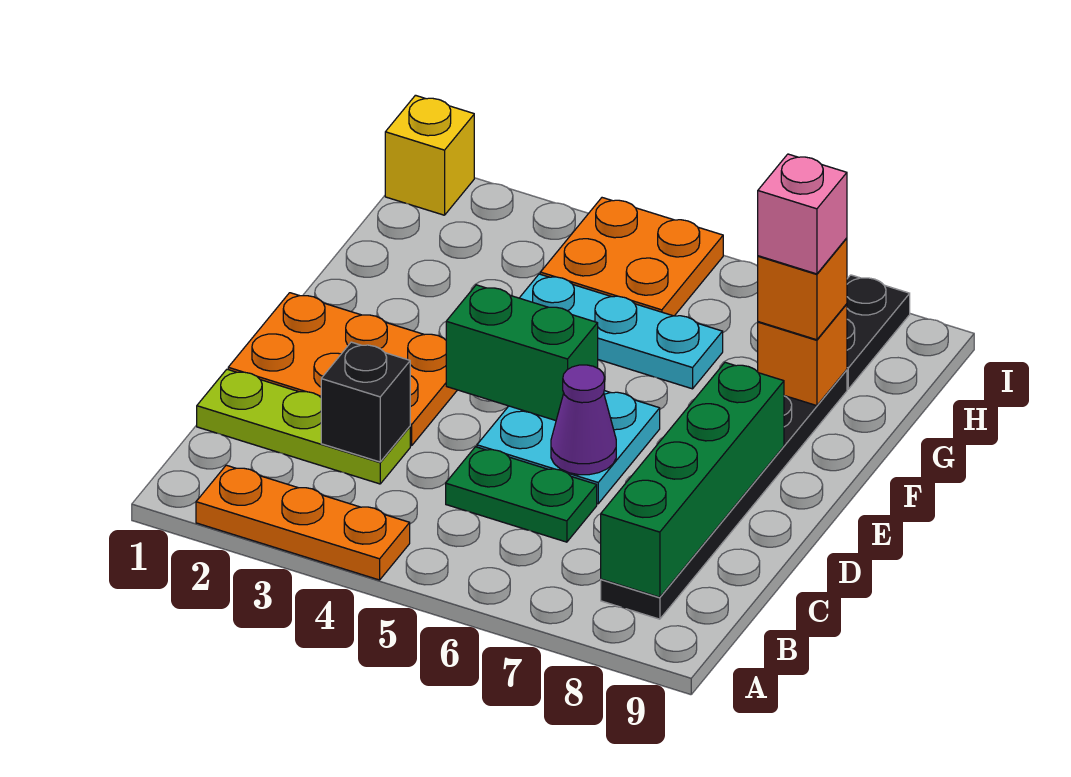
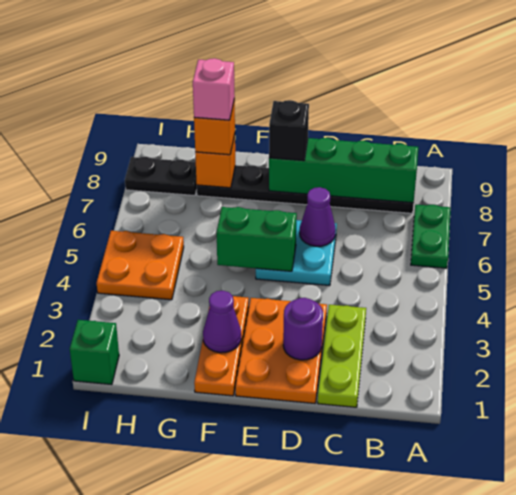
orange 1x3 plate [196,465,410,580] -> orange 1x3 plate moved to [194,296,249,396]
black 1x1 brick [321,342,410,462] -> black 1x1 brick moved to [269,100,309,161]
green 1x2 plate [446,447,597,542] -> green 1x2 plate moved to [411,205,451,268]
none -> purple 1x1 round brick [283,298,323,360]
green 1x2 brick [446,285,598,421] -> green 1x2 brick turned to [217,207,297,271]
none -> purple 1x1 cone [203,291,241,353]
cyan 1x3 plate [520,274,723,389] -> none
yellow 1x1 brick [385,95,474,215] -> green 1x1 brick [70,320,119,385]

